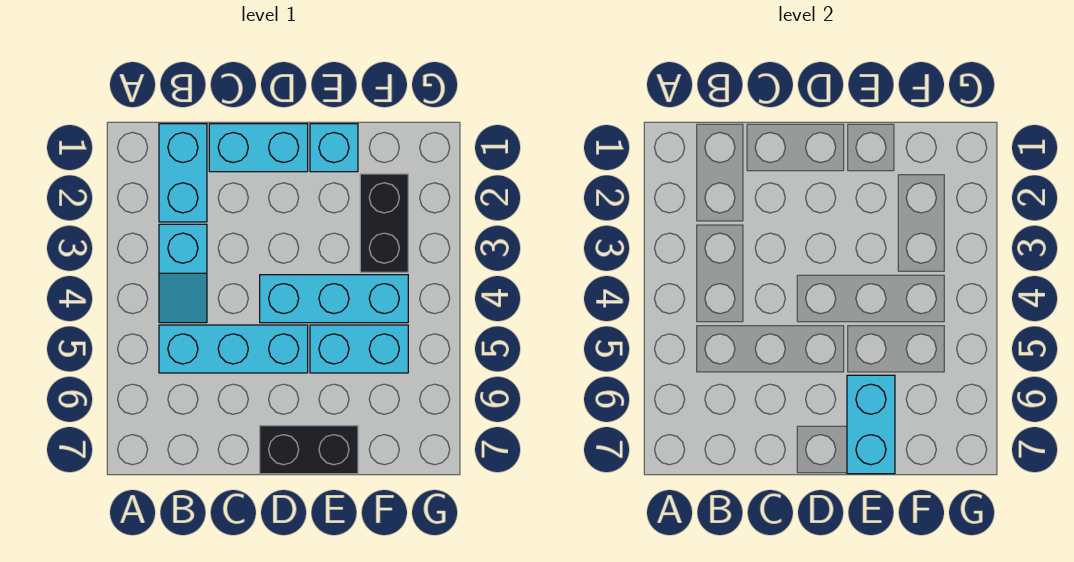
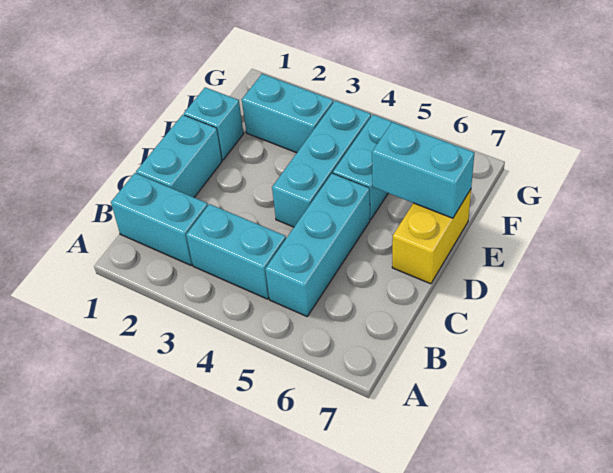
cyan 1x2 slope [159,224,207,323] -> cyan 1x2 brick [186,204,286,299]
black 1x2 brick [260,426,358,474] -> yellow 1x2 brick [392,189,471,284]
black 1x2 brick [360,174,408,272] -> cyan 1x2 brick [242,74,333,153]

